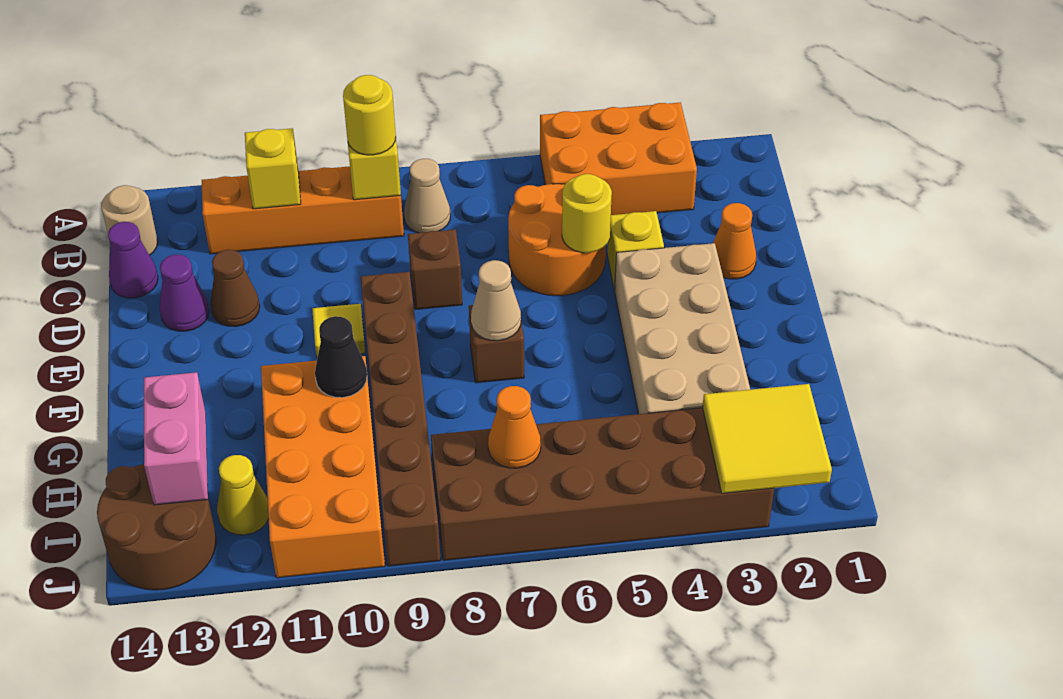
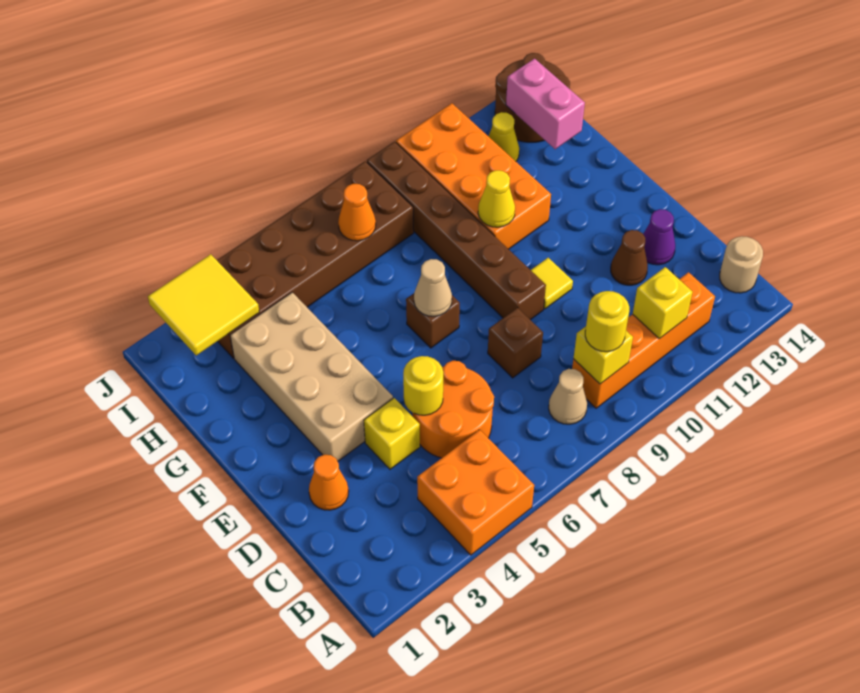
orange 2x3 brick [540,102,697,215] -> orange 2x2 brick [417,430,534,555]
purple 1x1 cone [108,222,158,298] -> none
black 1x1 cone [315,316,367,398] -> yellow 1x1 cone [478,170,515,227]

